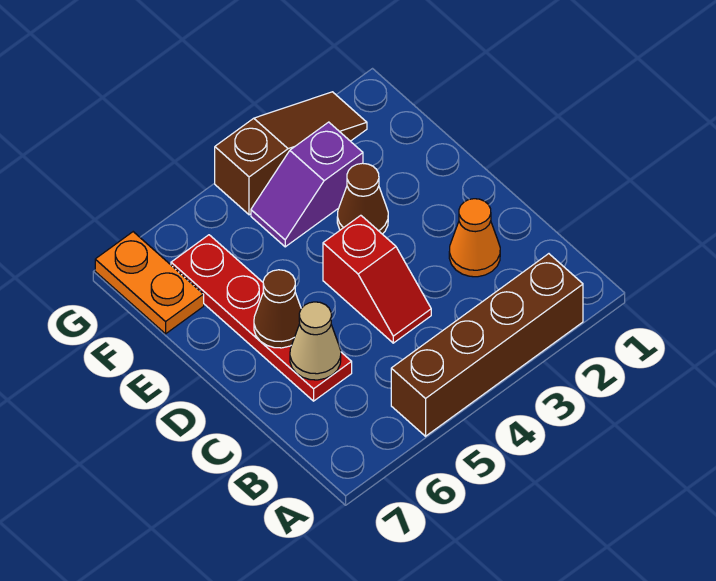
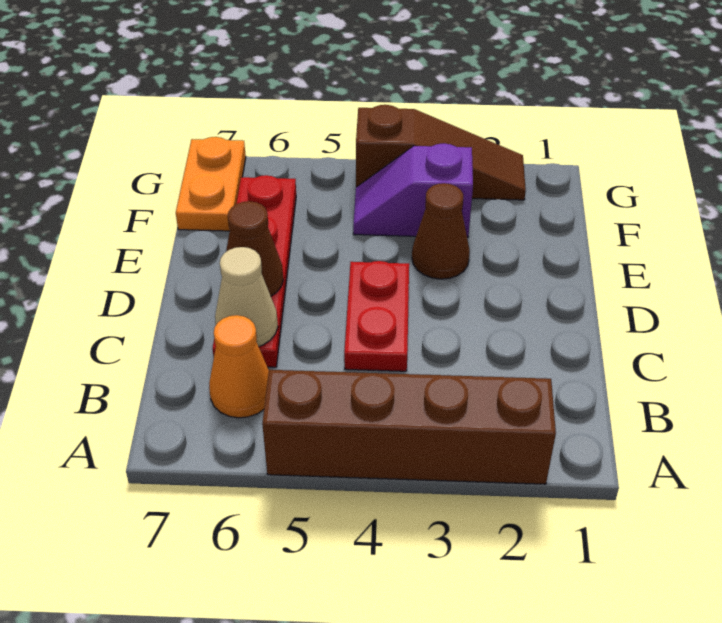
orange 1x1 cone [449,199,500,277] -> orange 1x1 cone moved to [209,315,269,418]
red 1x2 slope [323,215,431,343] -> red 1x2 plate [344,261,409,371]

